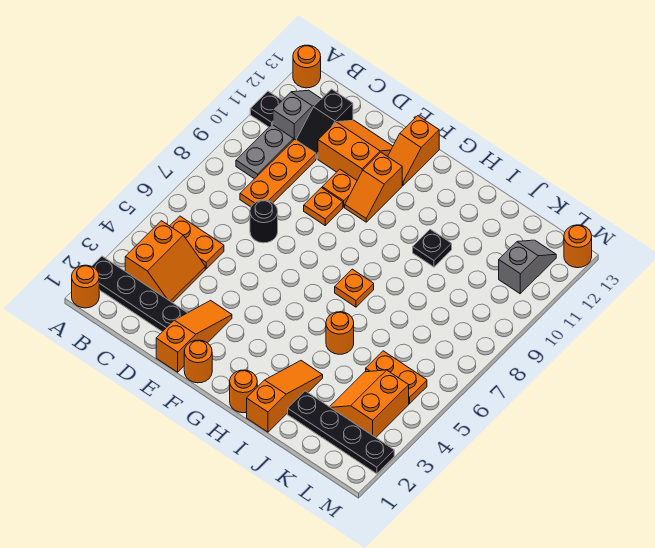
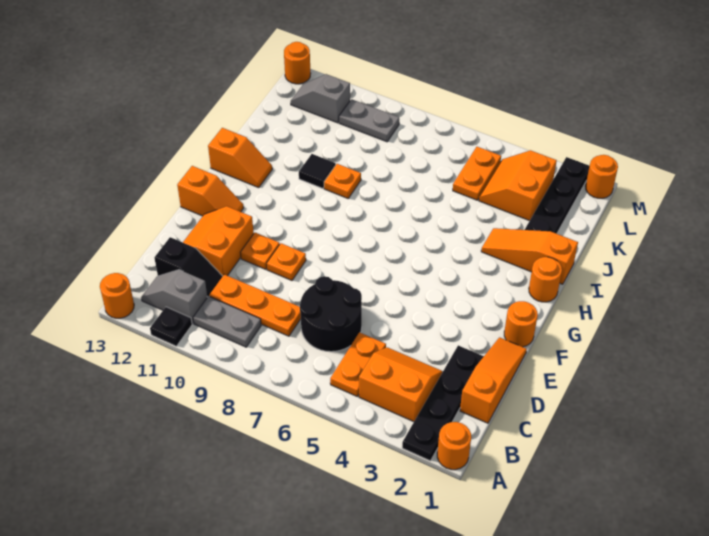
black 1x1 round brick [250,200,278,243] -> black 2x2 round brick [300,276,362,352]
orange 1x3 slope [156,300,232,372] -> orange 1x3 slope turned to [460,337,527,423]
orange 1x2 slope [345,152,402,222] -> orange 1x2 slope moved to [208,128,272,188]
orange 1x1 plate [335,269,374,307] -> orange 1x1 plate moved to [324,164,361,198]
orange 1x1 round brick [326,312,354,354] -> orange 1x1 round brick moved to [585,155,618,198]
black 1x1 plate [413,229,452,267] -> black 1x1 tile [299,154,336,188]
orange 2x2 slope [330,370,409,437] -> orange 2x2 slope turned to [479,150,557,221]
none -> grey 1x2 plate [339,99,399,142]

